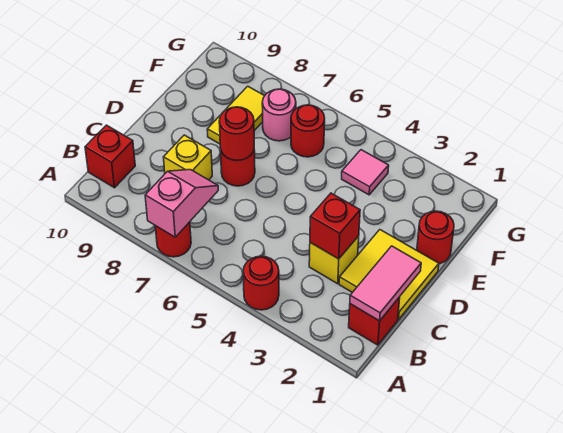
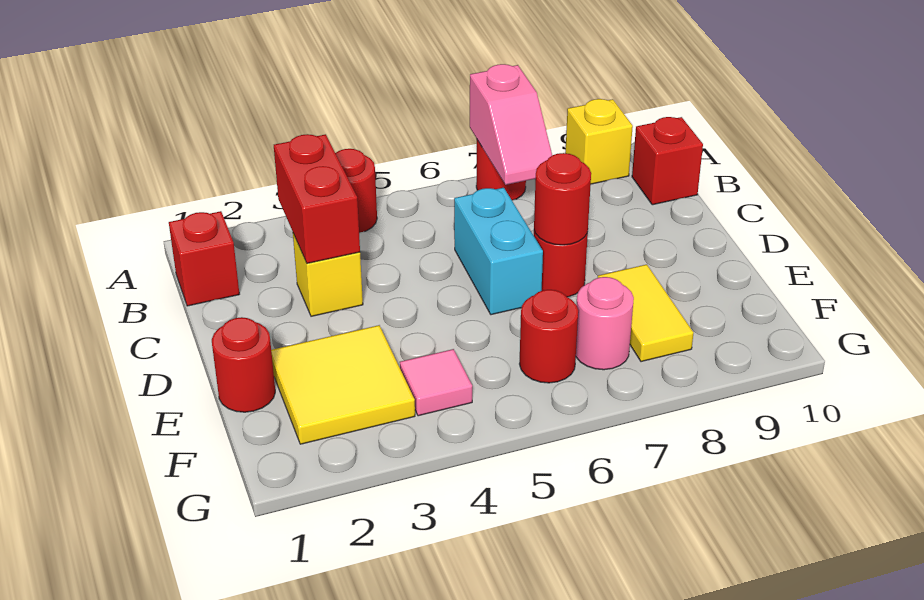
pink 1x2 tile [350,246,421,321] -> none
yellow 2x2 tile [339,230,439,320] -> yellow 2x2 tile moved to [271,325,415,444]
red 1x1 brick [310,193,360,259] -> red 1x2 brick [274,134,360,263]
none -> cyan 1x2 brick [454,188,543,315]
yellow 1x1 brick [164,135,212,180] -> yellow 1x1 brick moved to [565,99,633,184]

